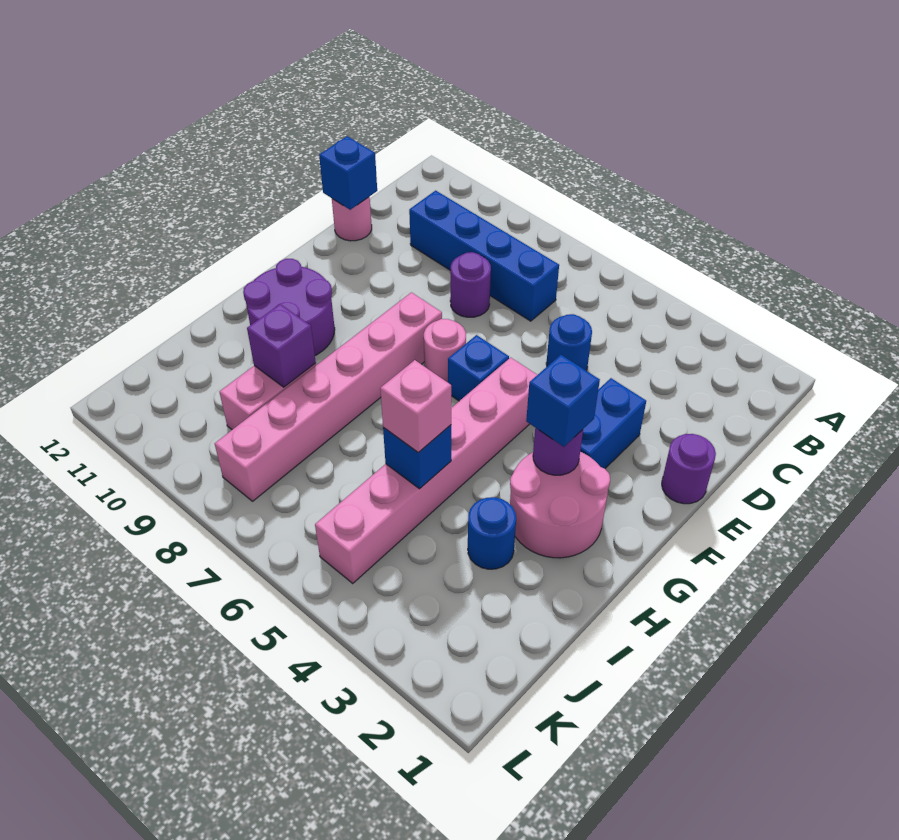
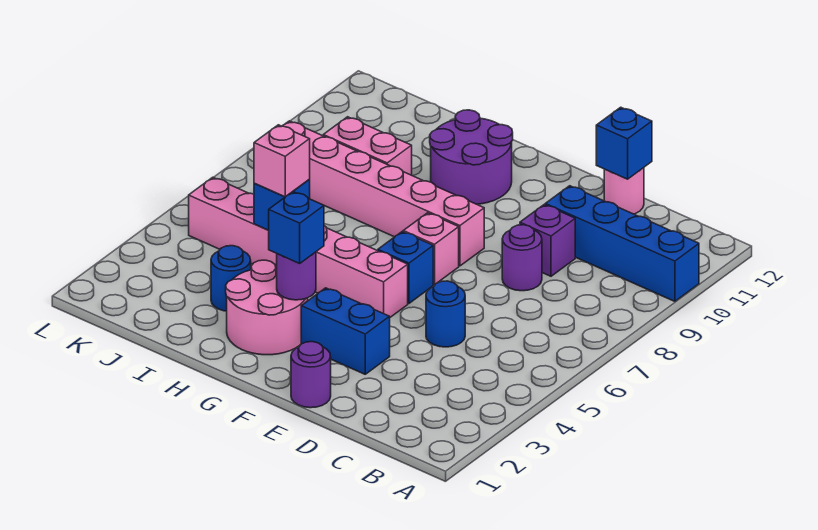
blue 1x4 brick [409,191,559,321] -> blue 1x4 brick turned to [545,186,699,301]
pink 1x1 round brick [424,319,466,382] -> pink 1x1 brick [403,213,459,285]
purple 1x1 brick [247,304,316,387] -> purple 1x1 brick moved to [520,205,575,276]

